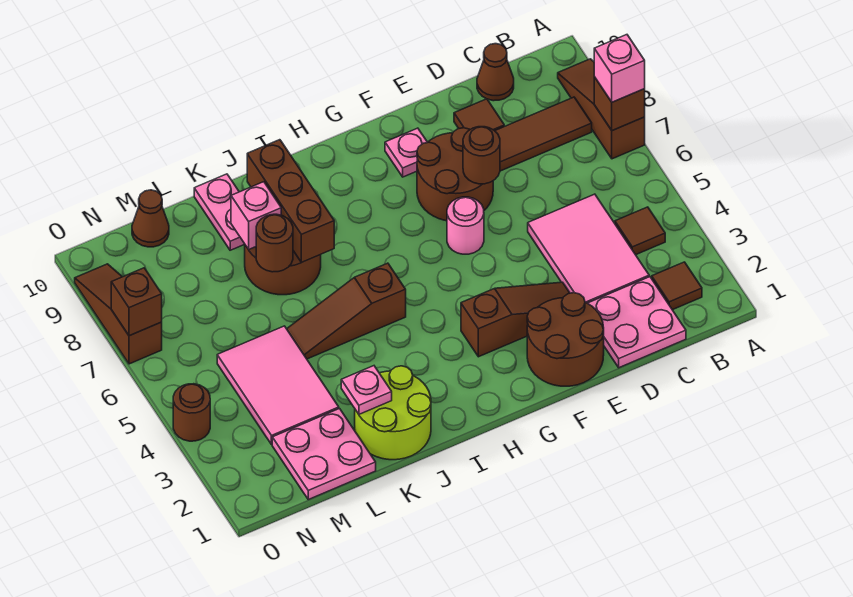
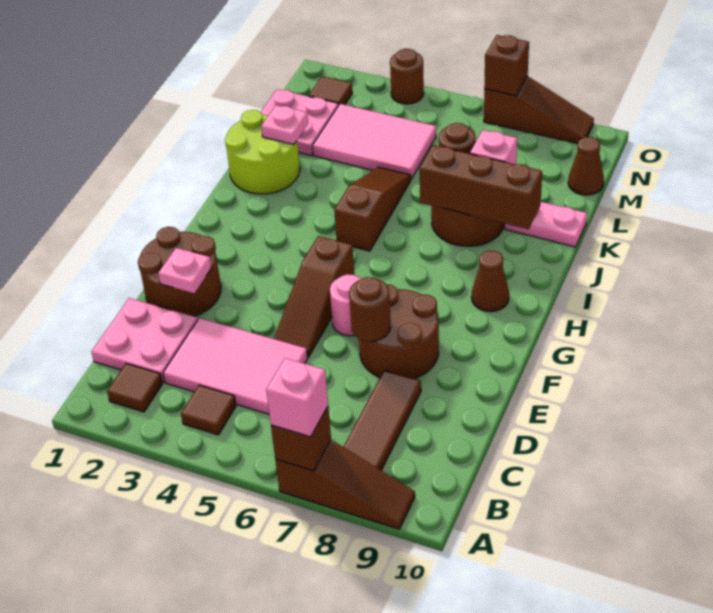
brown 1x1 cone [477,44,514,101] -> brown 1x1 cone moved to [471,251,509,312]
brown 1x1 tile [454,99,504,131] -> brown 1x1 tile moved to [309,76,352,106]
brown 1x3 slope [461,282,570,357] -> brown 1x3 slope moved to [274,236,354,357]
pink 1x1 plate [385,128,427,177] -> pink 1x1 plate moved to [158,248,211,293]

